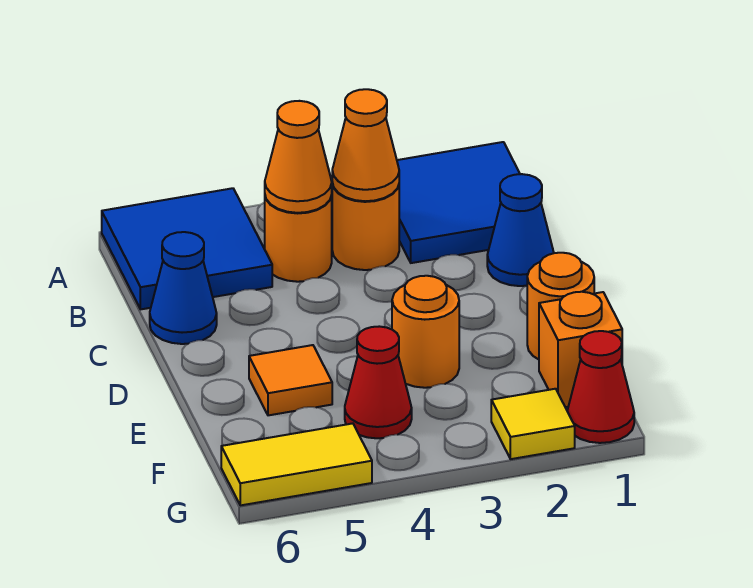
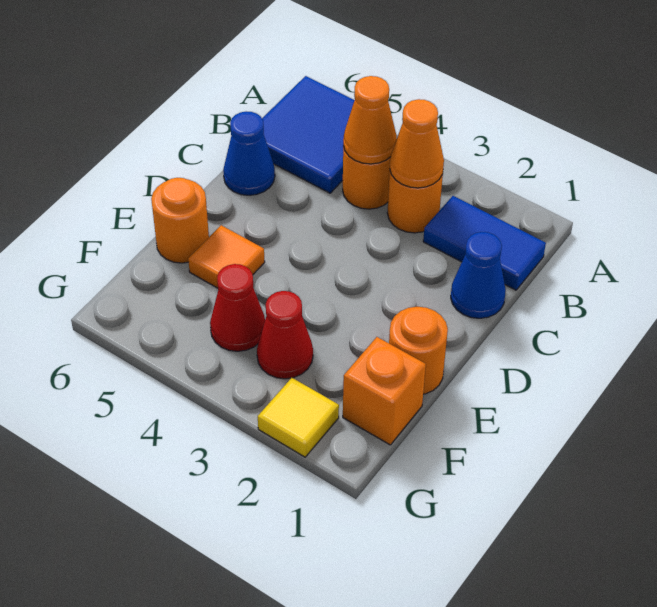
blue 2x2 tile [397,142,520,263] -> blue 1x2 tile [423,196,546,290]
orange 1x1 round brick [392,276,459,388] -> orange 1x1 round brick moved to [151,178,209,263]
red 1x1 cone [567,331,634,443] -> red 1x1 cone moved to [257,291,313,379]
yellow 1x2 tile [221,423,372,505] -> none

